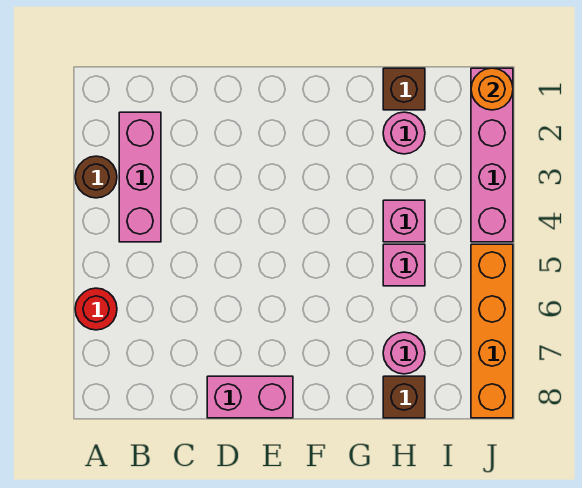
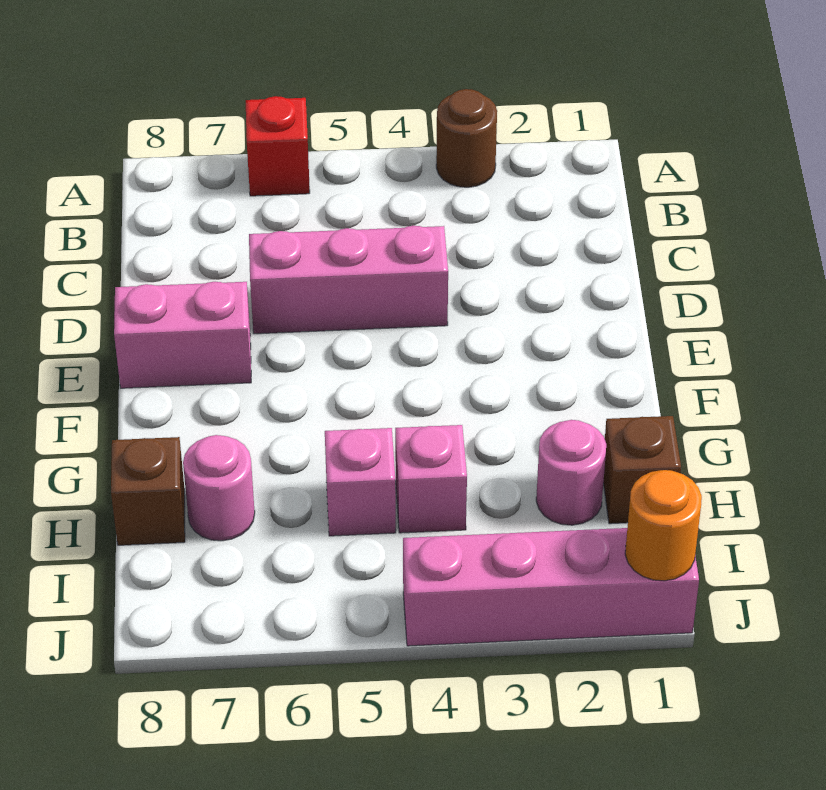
red 1x1 round brick [75,288,117,330] -> red 1x1 brick [246,96,310,196]
pink 1x3 brick [119,112,161,242] -> pink 1x3 brick moved to [249,226,448,334]
pink 1x2 brick [207,376,293,418] -> pink 1x2 brick turned to [114,282,251,388]
orange 1x4 brick [471,244,513,418] -> none

